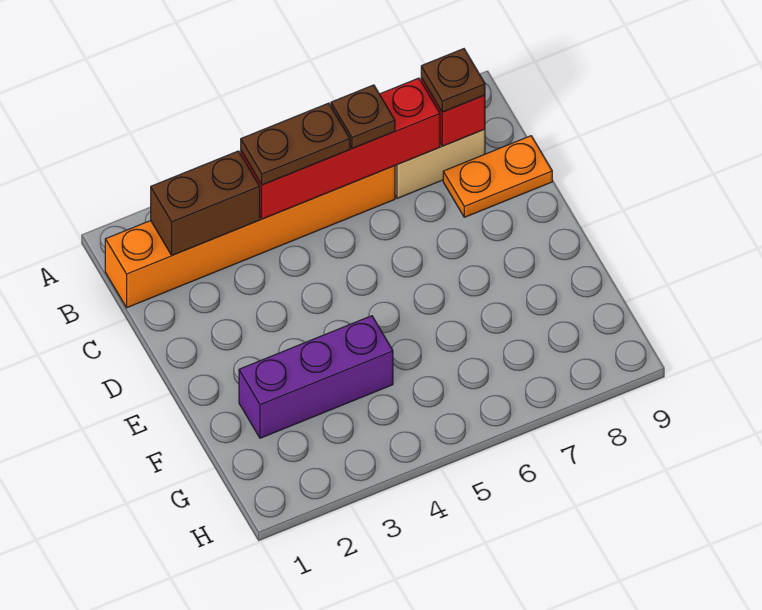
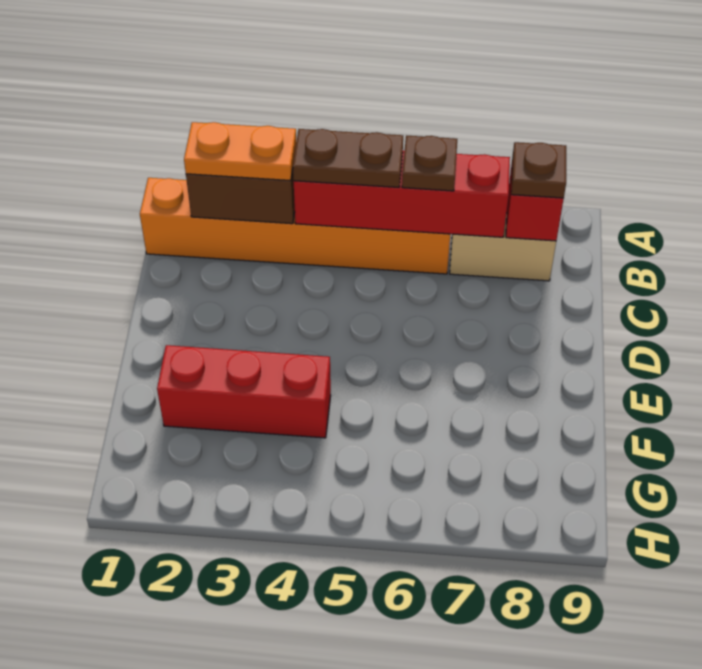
orange 1x2 plate [443,136,552,217] -> orange 1x2 plate moved to [184,122,296,181]
purple 1x3 brick [239,316,393,438] -> red 1x3 brick [157,345,331,438]

